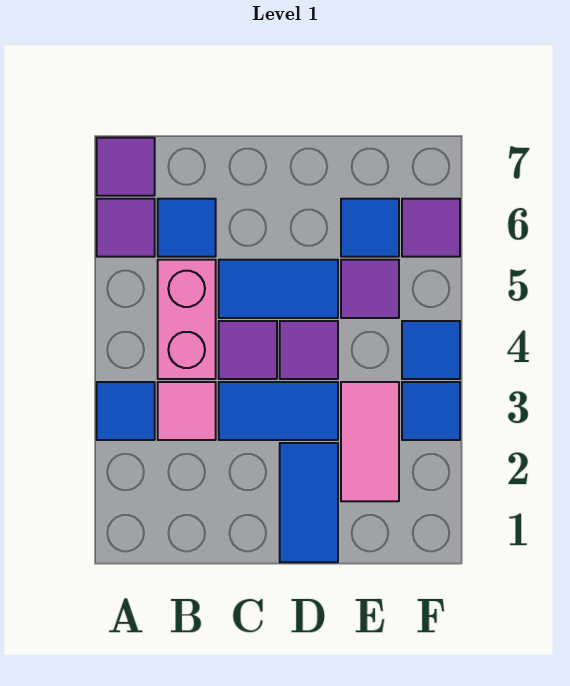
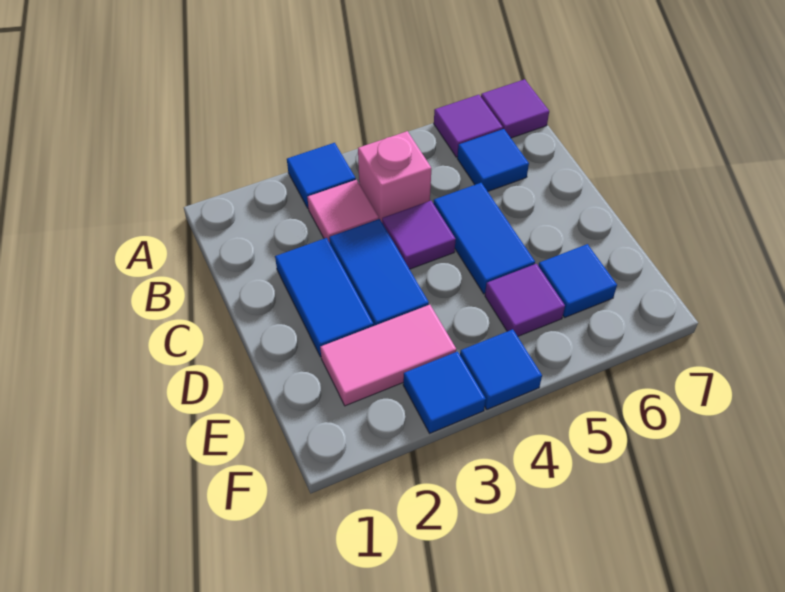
pink 1x2 brick [158,260,216,379] -> pink 1x1 brick [358,131,431,222]
blue 1x2 tile [280,443,338,562] -> blue 1x2 tile turned to [275,238,373,357]
purple 1x1 tile [280,321,338,379] -> none
purple 1x1 tile [402,199,460,257] -> none

